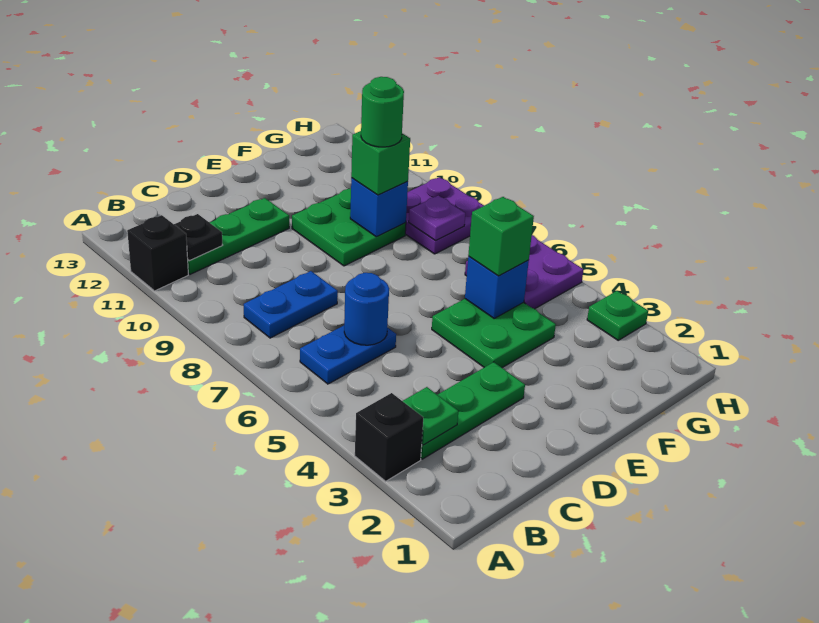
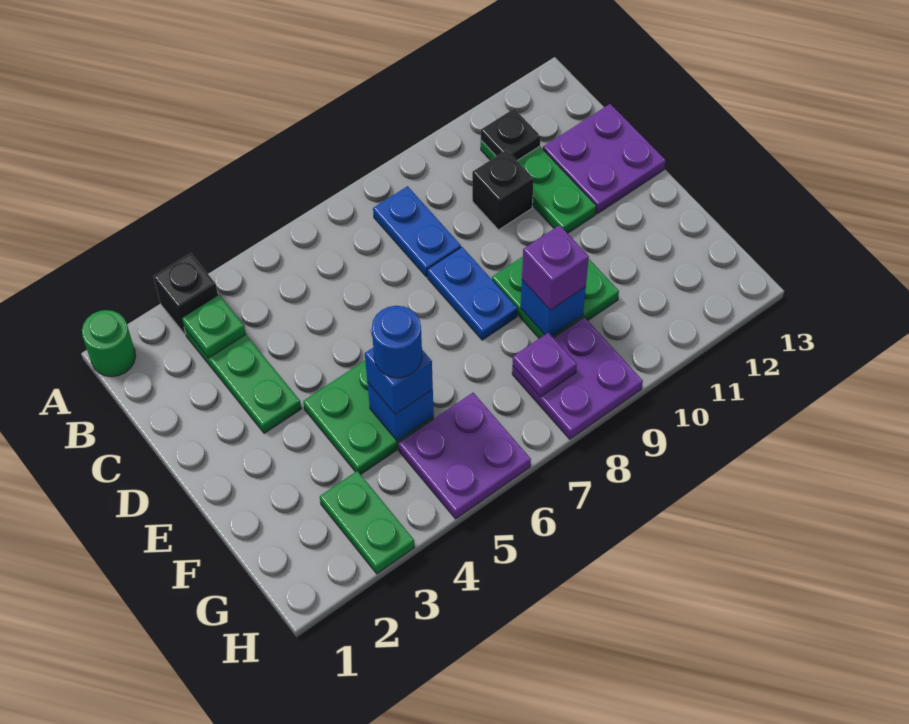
black 1x1 brick [127,215,188,291] -> black 1x1 brick moved to [472,150,534,230]
blue 1x2 plate [300,326,396,384] -> blue 1x2 plate moved to [427,247,517,340]
blue 1x1 round brick [344,273,389,345] -> blue 1x1 round brick moved to [372,306,422,378]
none -> purple 2x2 plate [543,104,666,214]
green 1x1 brick [468,197,534,276] -> blue 1x1 brick [365,348,433,414]
green 1x1 brick [351,131,410,195] -> purple 1x1 brick [522,225,589,310]
green 1x1 round brick [361,77,404,147] -> green 1x1 round brick moved to [82,310,136,377]
green 1x1 plate [587,291,648,340] -> green 1x2 plate [320,471,414,574]

